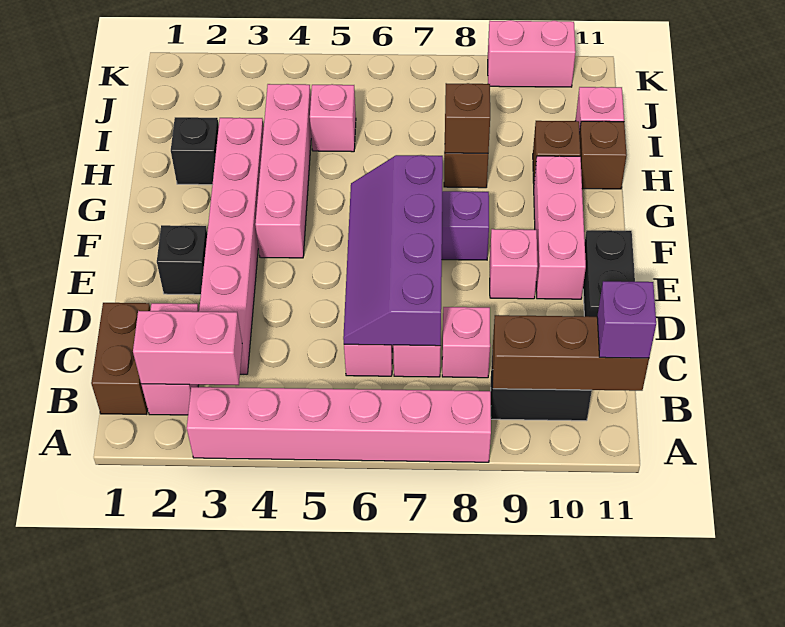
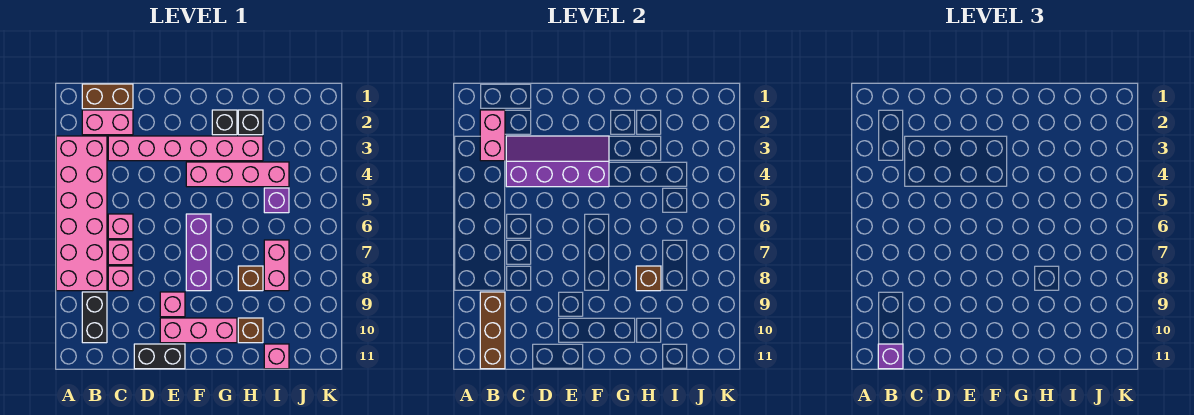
pink 1x6 brick [187,387,491,462] -> pink 2x6 brick [56,136,107,291]
purple 2x4 slope [343,155,443,346] -> purple 2x4 slope moved to [506,136,609,187]
black 1x1 brick [157,225,207,295] -> black 1x1 brick moved to [212,110,237,135]
brown 1x1 brick [579,121,627,189] -> none
pink 1x1 brick [310,84,356,152] -> purple 1x1 brick [264,188,289,213]
pink 1x2 brick [488,20,576,87] -> pink 1x2 brick moved to [264,240,289,291]

